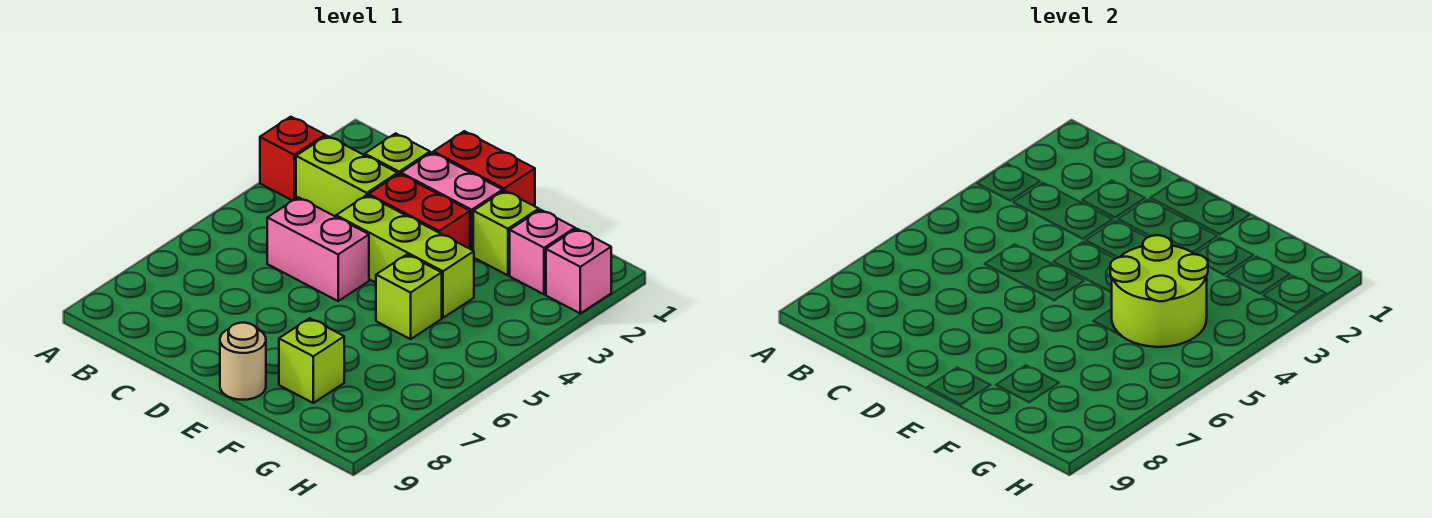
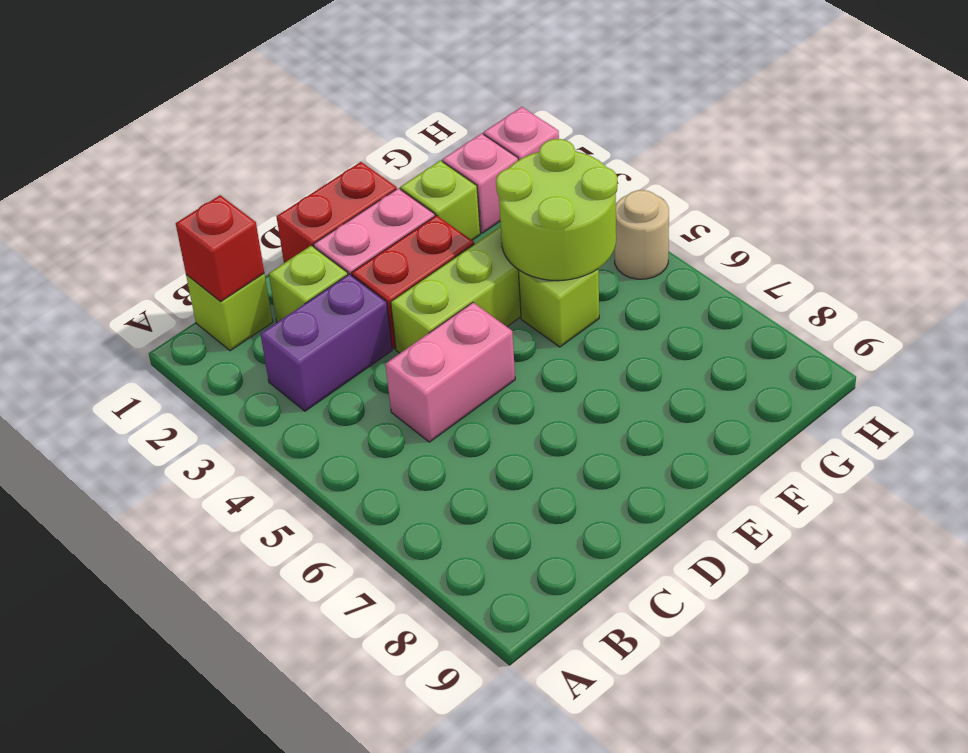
red 1x1 brick [260,117,325,201] -> red 1x1 brick moved to [176,195,264,302]
lime 1x2 brick [296,136,398,217] -> purple 1x2 brick [260,274,392,411]
tan 1x1 round brick [220,323,266,400] -> tan 1x1 round brick moved to [615,190,669,279]
lime 1x1 brick [279,318,344,403] -> lime 1x1 brick moved to [186,274,273,351]

